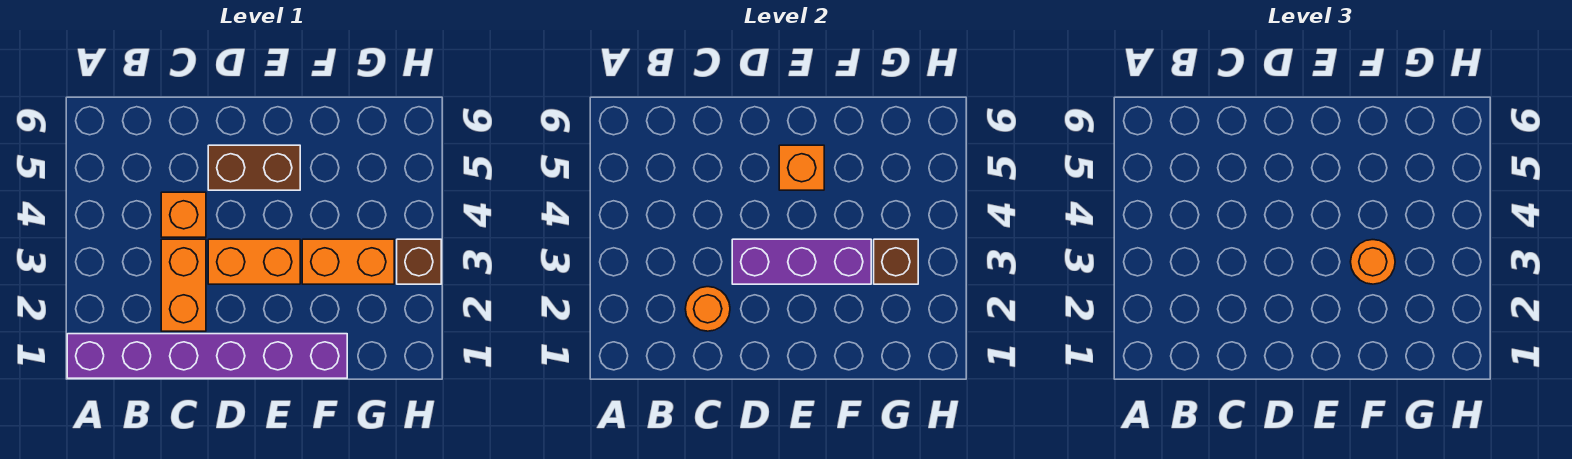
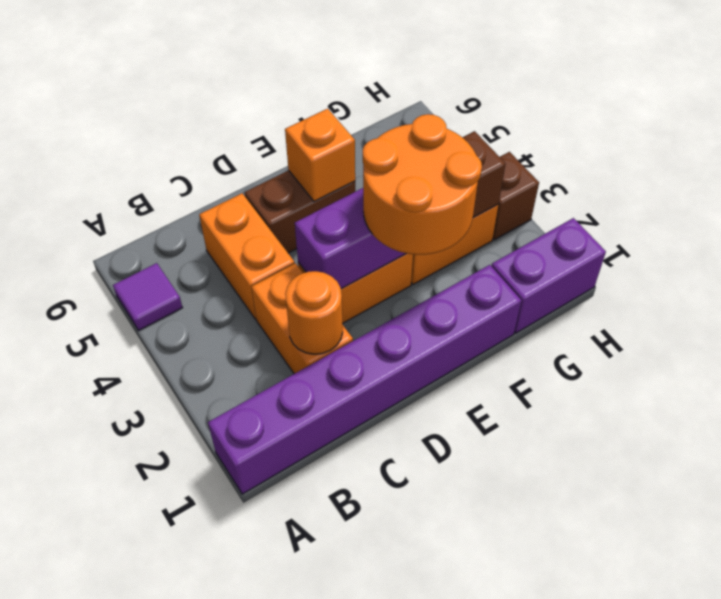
none -> purple 1x1 tile [113,263,183,331]
orange 1x1 brick [161,192,206,237] -> orange 1x2 brick [199,193,295,319]
orange 1x1 round brick [1351,240,1395,284] -> orange 2x2 round brick [363,114,482,255]
none -> purple 1x2 brick [492,218,606,333]

